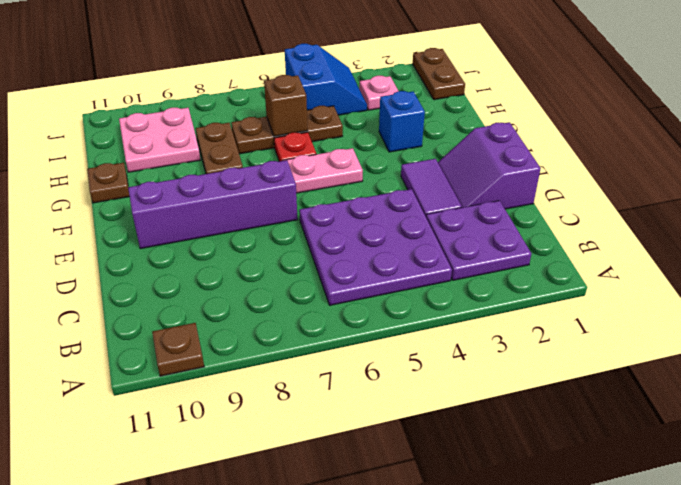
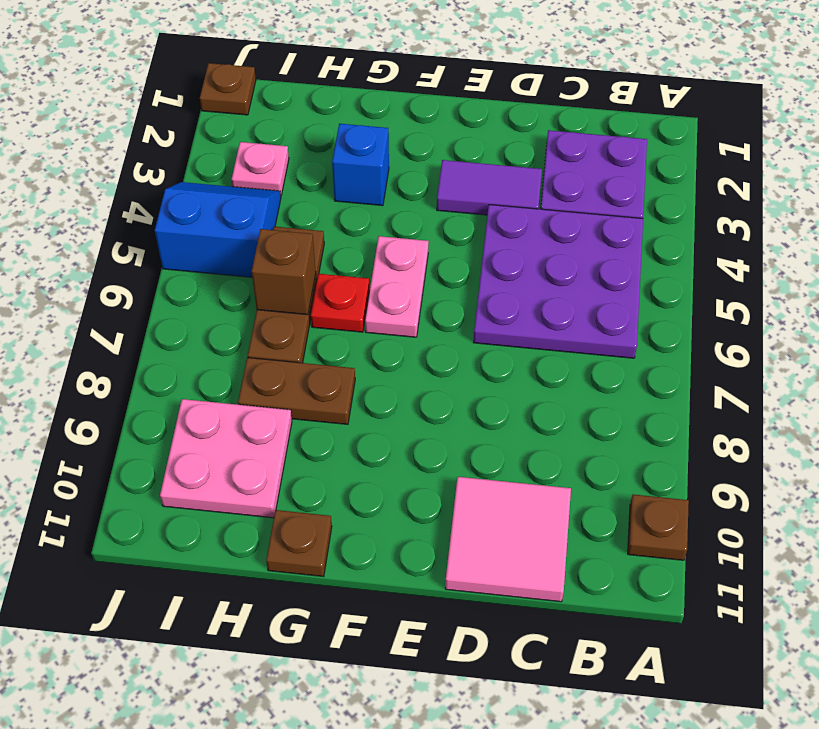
none -> pink 2x2 tile [445,477,571,602]
purple 2x2 slope [438,122,541,209] -> none
purple 1x4 brick [128,160,298,249] -> none
brown 1x2 plate [413,48,465,100] -> brown 1x1 plate [200,63,256,115]

